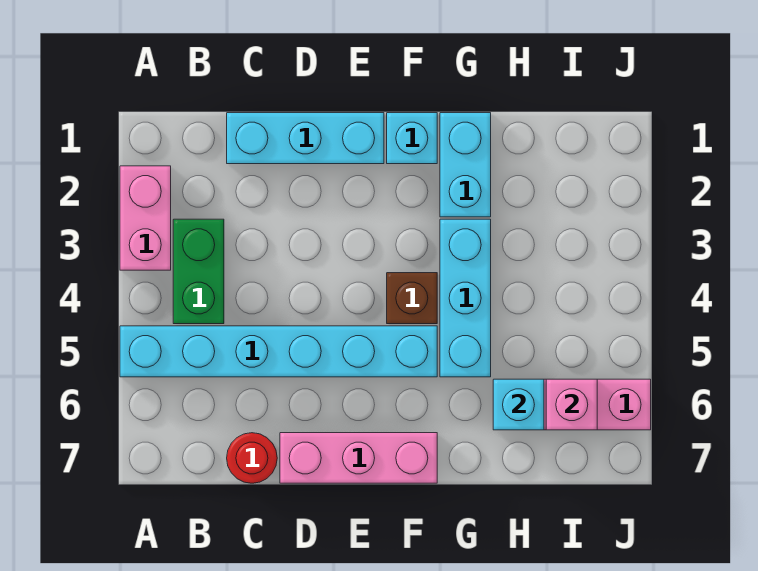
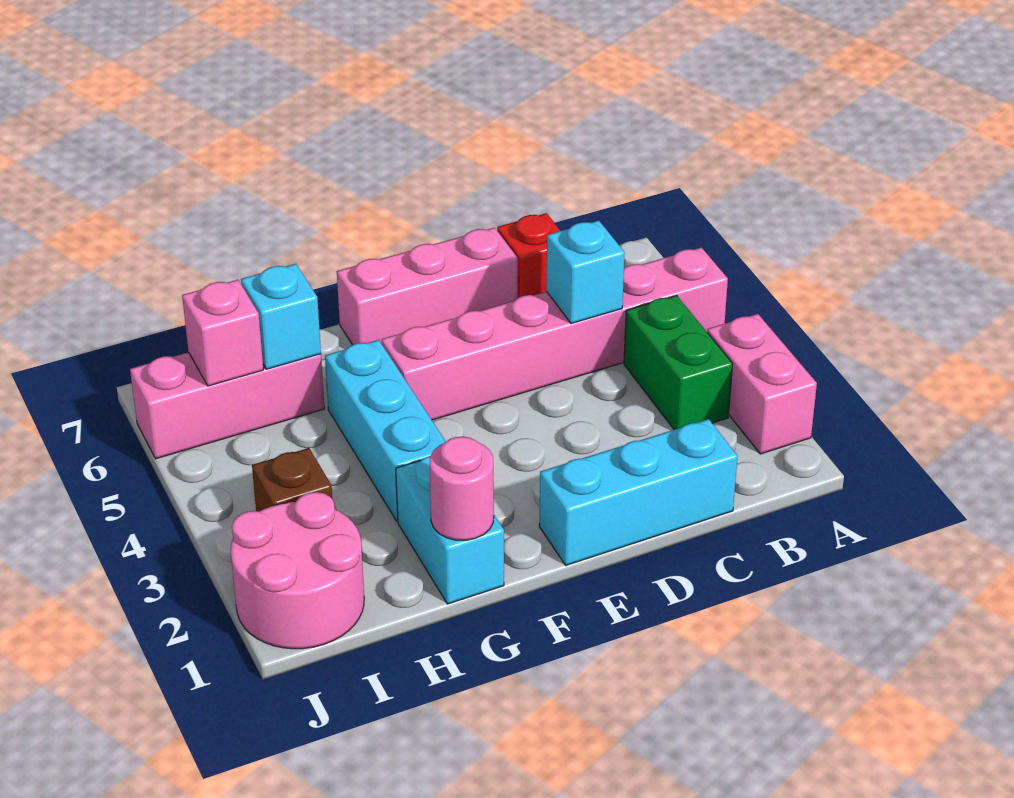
cyan 1x6 brick [120,326,437,377] -> pink 1x6 brick [382,247,728,420]
red 1x1 round brick [227,433,277,483] -> red 1x1 brick [497,213,560,298]
cyan 1x1 brick [387,113,437,164] -> cyan 1x1 brick moved to [546,220,625,324]
brown 1x1 brick [387,273,437,324] -> brown 1x1 brick moved to [252,448,333,512]
none -> pink 1x1 round brick [429,437,494,540]
none -> pink 2x2 round brick [231,492,364,649]

